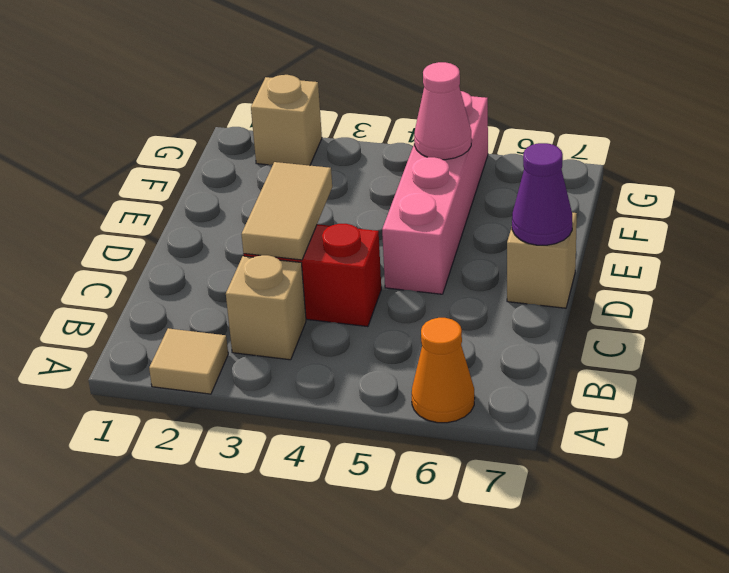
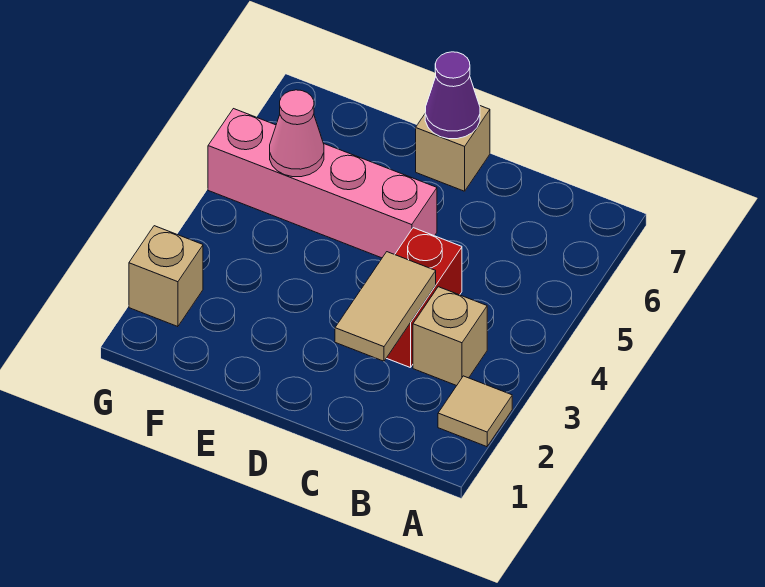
orange 1x1 cone [412,318,475,423] -> none
tan 1x2 tile [241,162,332,260] -> tan 1x2 tile turned to [335,252,436,361]

